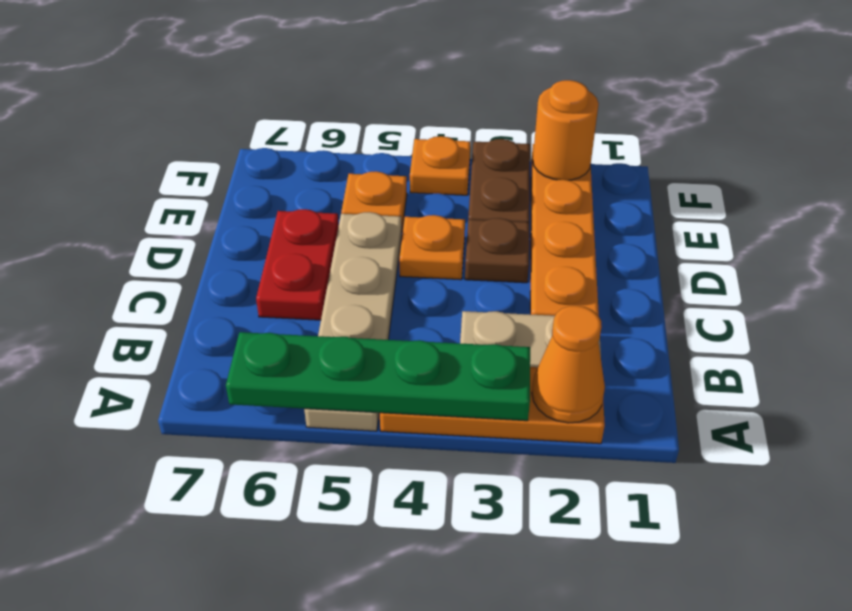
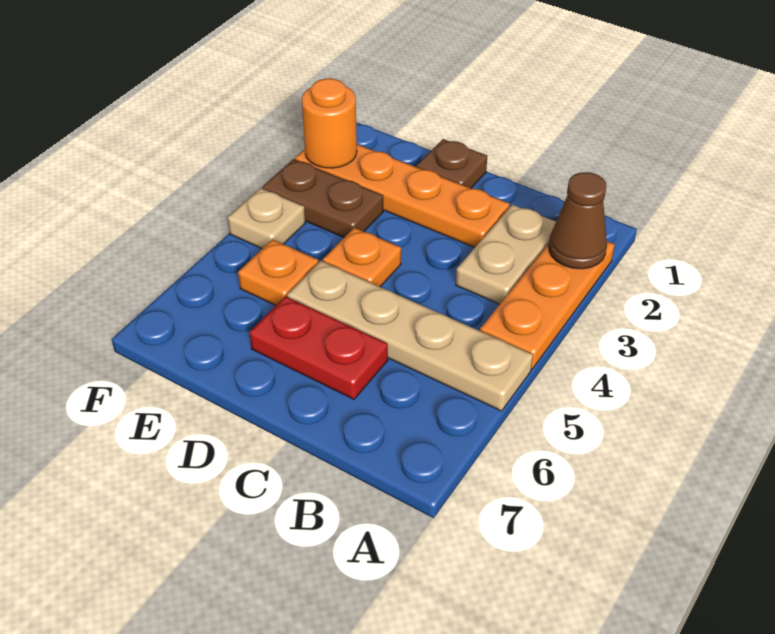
orange 1x1 cone [532,306,605,423] -> brown 1x1 cone [549,172,607,269]
green 1x4 plate [226,332,530,421] -> none
brown 1x1 plate [465,218,529,283] -> brown 1x1 plate moved to [416,139,487,188]
orange 1x1 plate [410,136,470,195] -> tan 1x1 plate [228,188,305,249]

